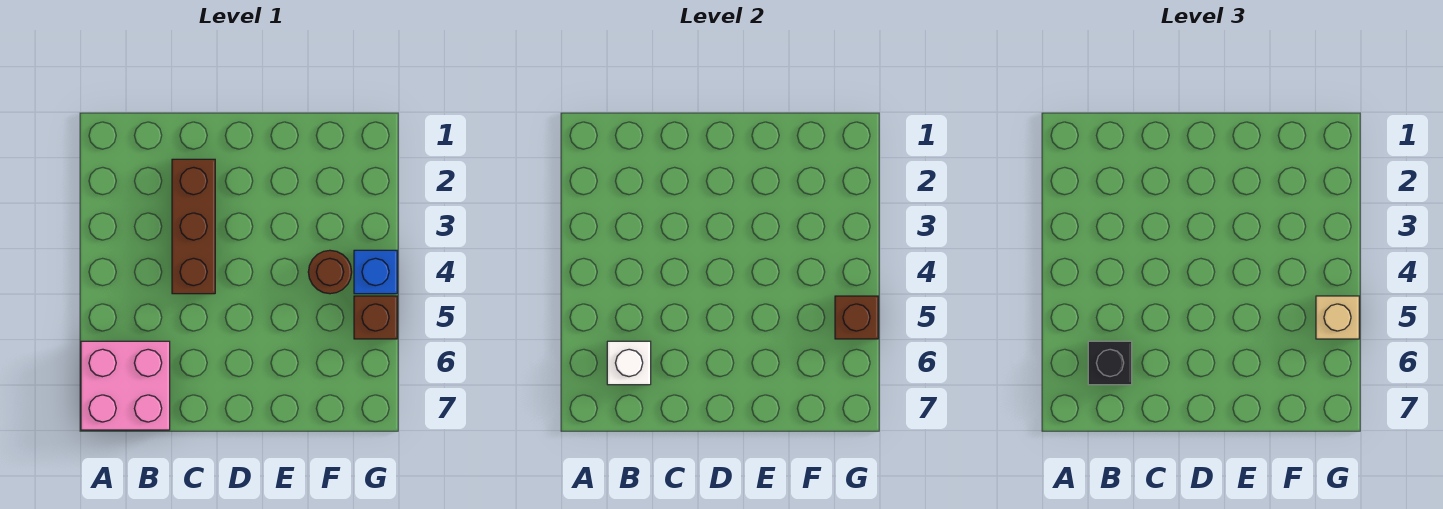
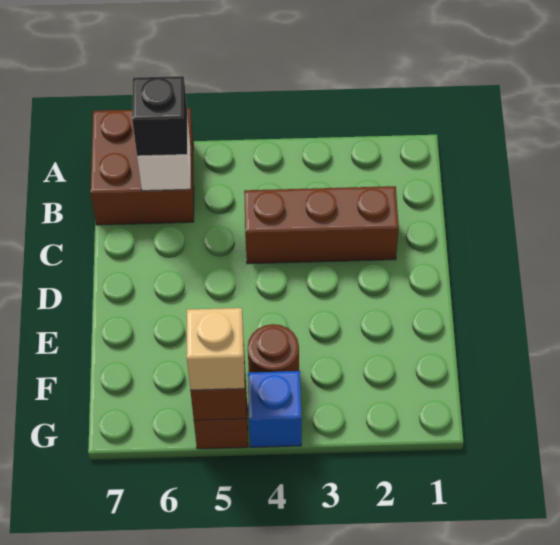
pink 2x2 brick [81,341,170,430] -> brown 2x2 brick [90,108,194,225]

